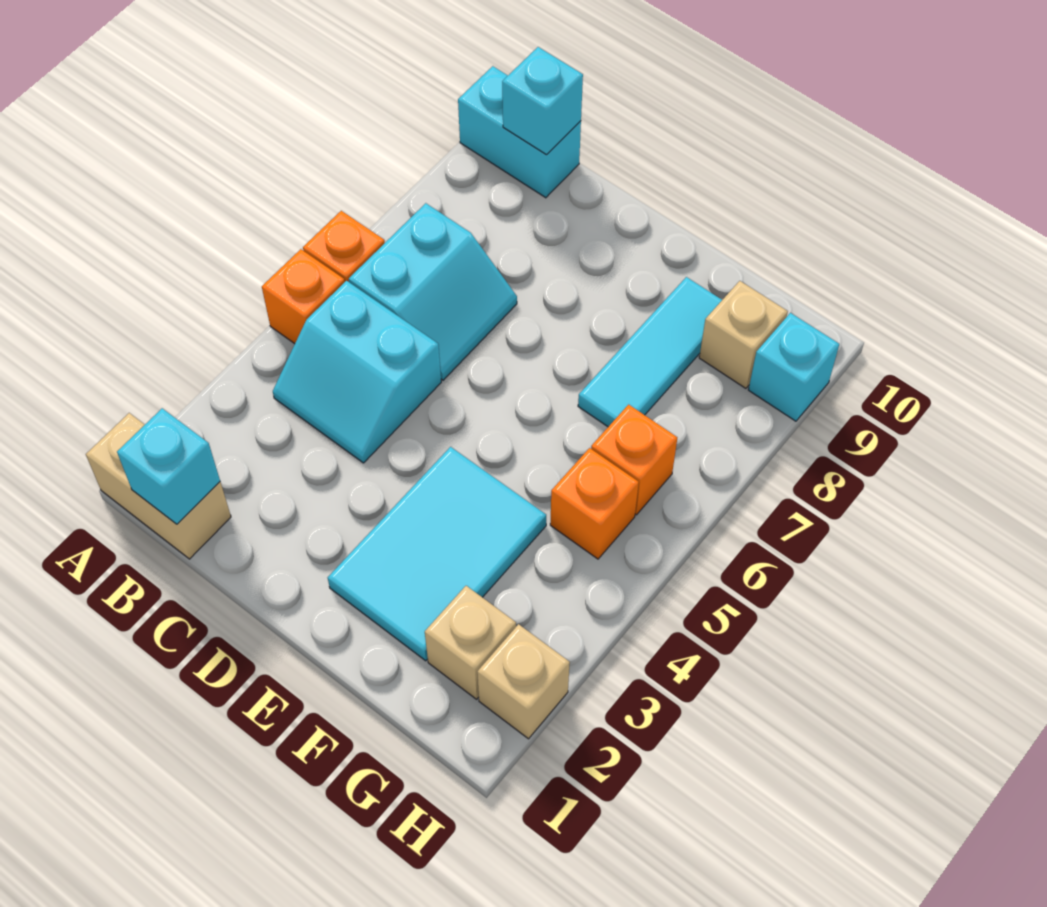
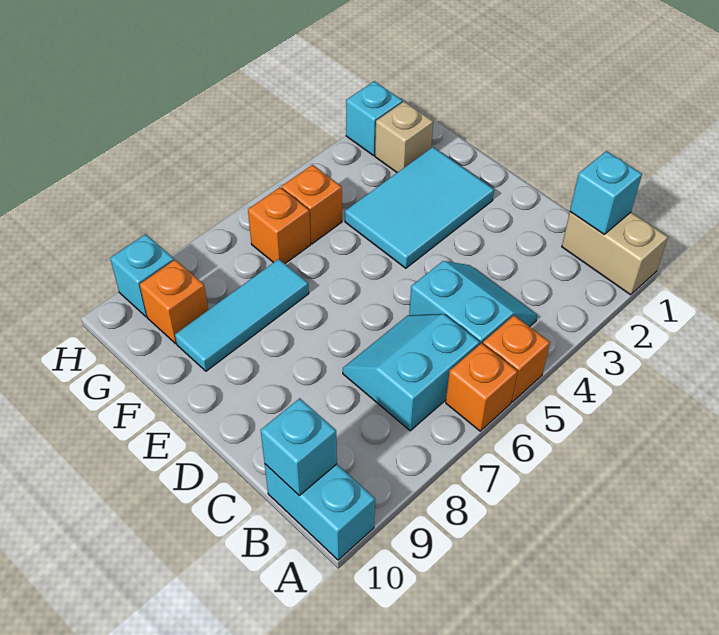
tan 1x1 brick [699,281,788,388] -> orange 1x1 brick [140,260,208,344]
tan 1x1 brick [477,624,570,739] -> cyan 1x1 brick [346,81,403,156]

